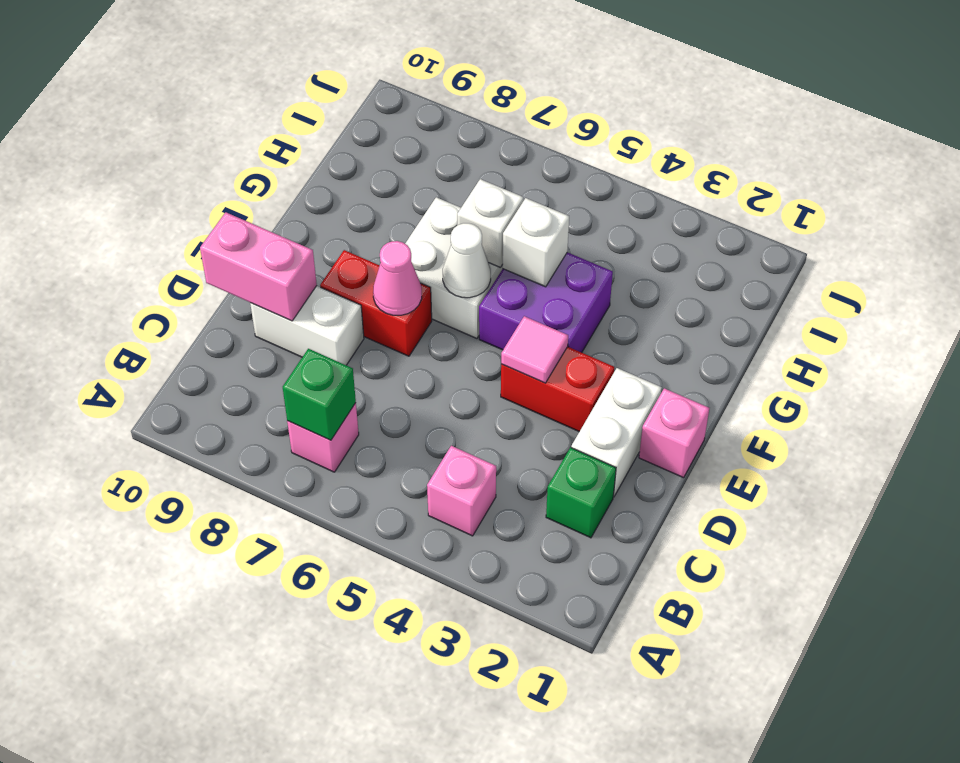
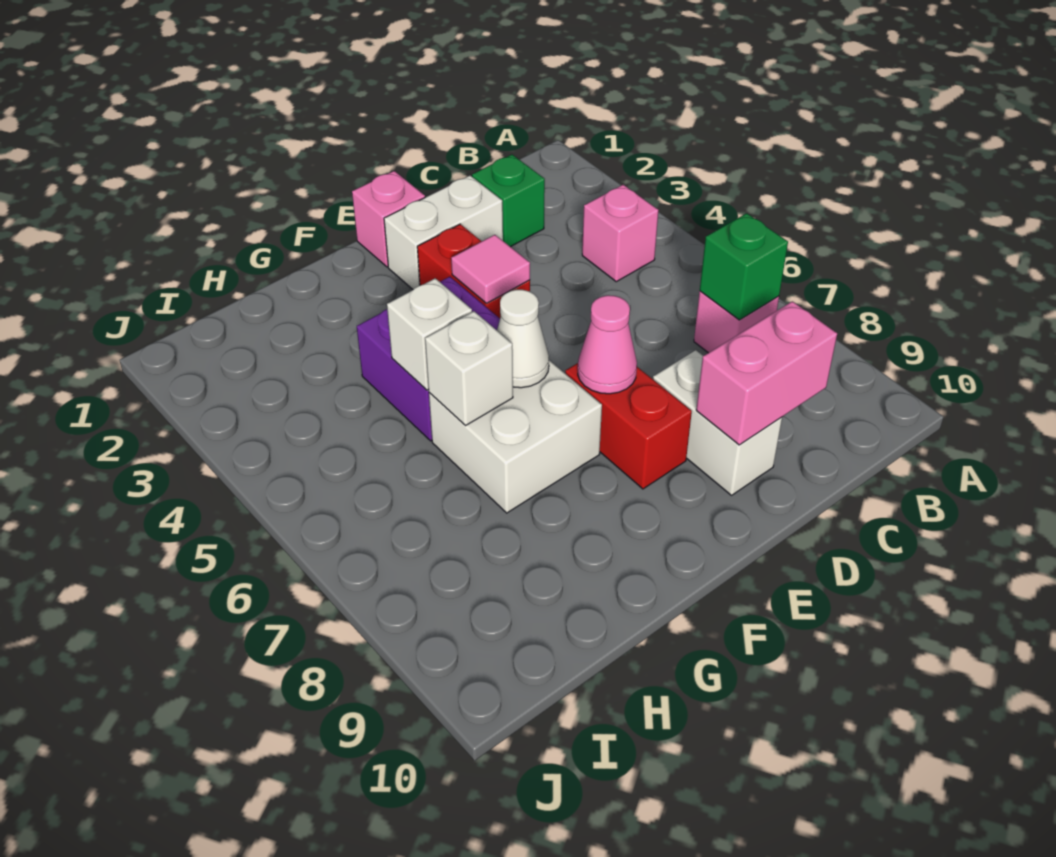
pink 1x2 brick [200,212,317,321] -> pink 1x2 brick turned to [696,301,837,445]

